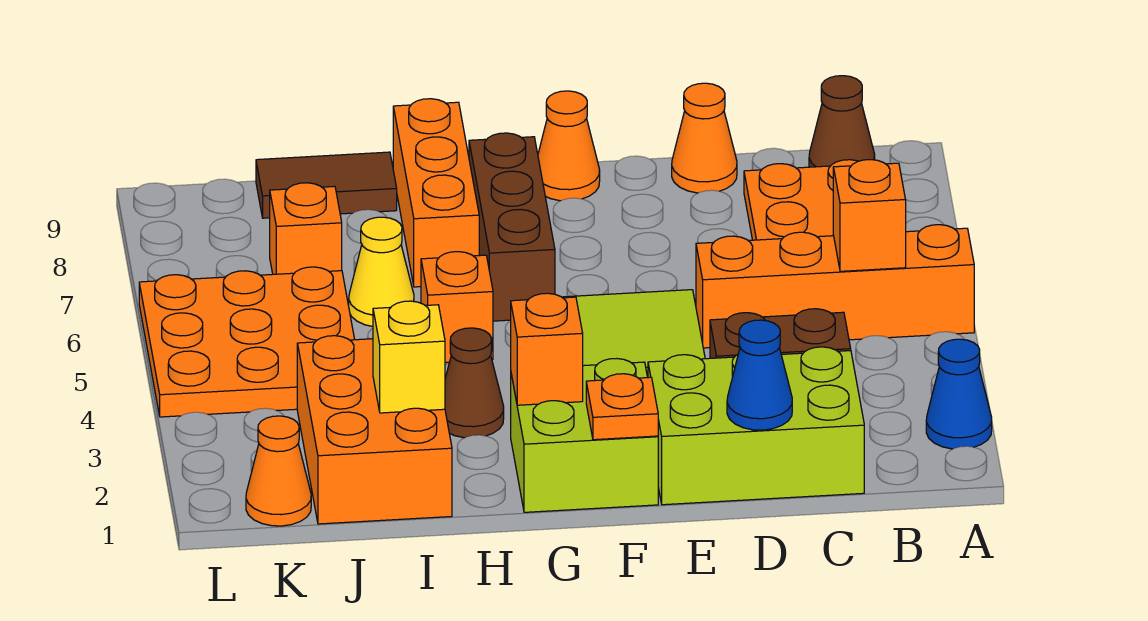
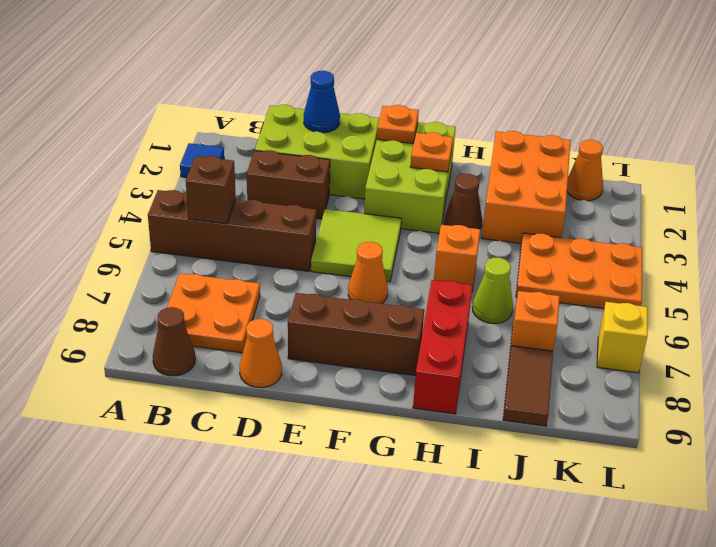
blue 1x1 cone [926,339,992,449] -> blue 1x1 tile [180,143,224,177]
orange 1x4 brick [696,225,974,348] -> brown 1x4 brick [148,190,316,271]
orange 1x1 brick [833,160,906,271] -> brown 1x1 brick [186,156,236,224]
lime 2x2 brick [511,359,658,512] -> lime 2x3 brick [364,122,456,233]
orange 1x1 cone [538,91,600,201] -> orange 1x1 cone moved to [348,242,388,304]
orange 1x1 brick [510,293,583,405] -> orange 1x1 plate [410,132,453,172]
brown 1x3 brick [469,133,555,321] -> brown 1x3 brick turned to [288,293,424,376]
orange 1x3 brick [393,99,479,287] -> red 1x3 brick [413,280,473,414]
yellow 1x1 brick [373,301,445,413] -> yellow 1x1 brick moved to [597,302,648,373]
yellow 1x1 cone [349,217,414,326] -> lime 1x1 cone [472,257,513,323]
brown 1x2 tile [256,152,397,218] -> brown 1x2 tile turned to [503,346,553,426]
orange 3x3 plate [139,267,355,417] -> orange 2x3 plate [516,233,642,308]

